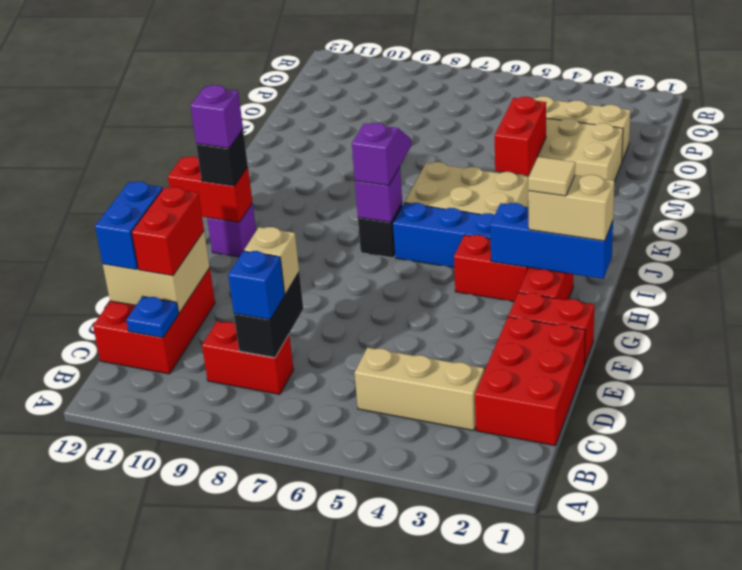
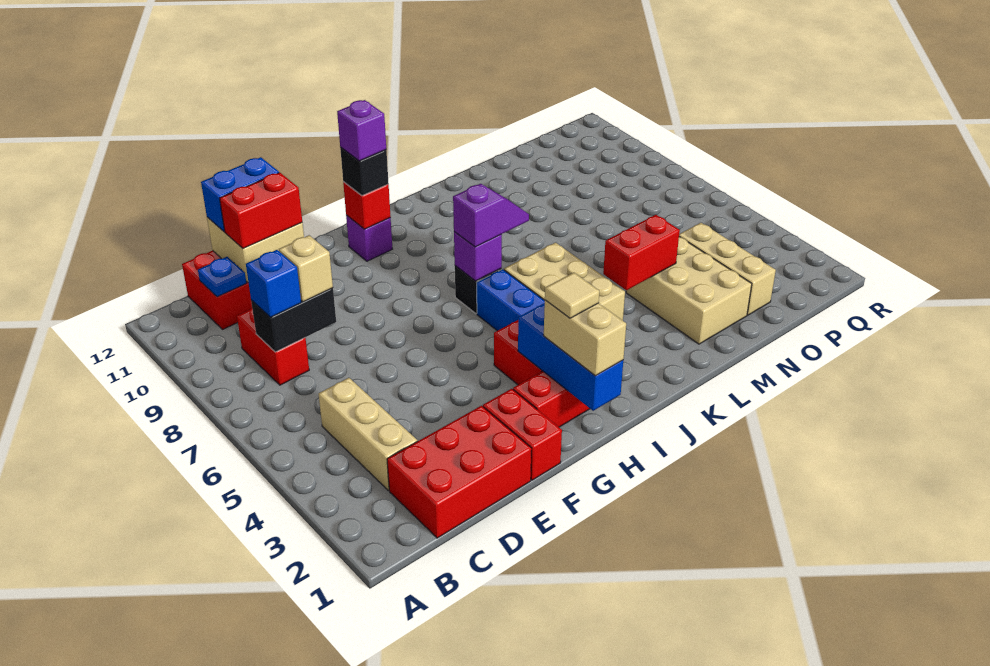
red 1x2 brick [168,157,252,222] -> red 1x1 brick [343,182,391,229]

